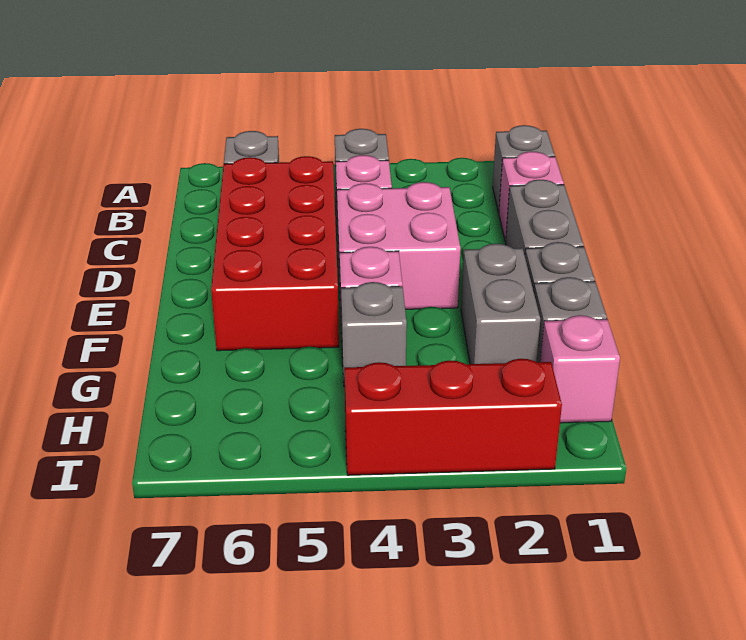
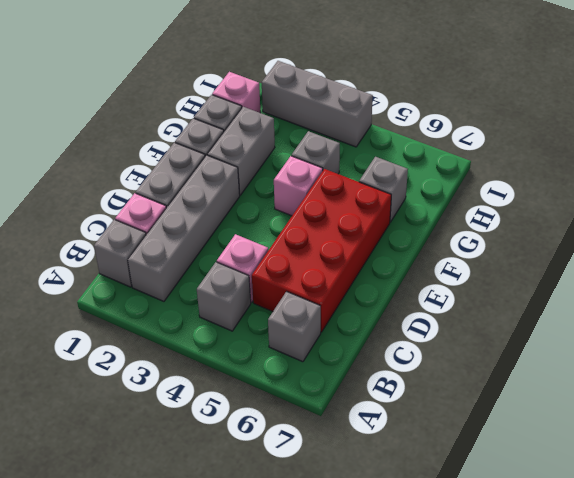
none -> grey 1x4 brick [128,155,240,301]
pink 2x2 brick [337,182,461,309] -> none
none -> grey 1x1 brick [359,157,408,222]
red 1x3 brick [344,359,562,475] -> grey 1x3 brick [262,61,373,147]

